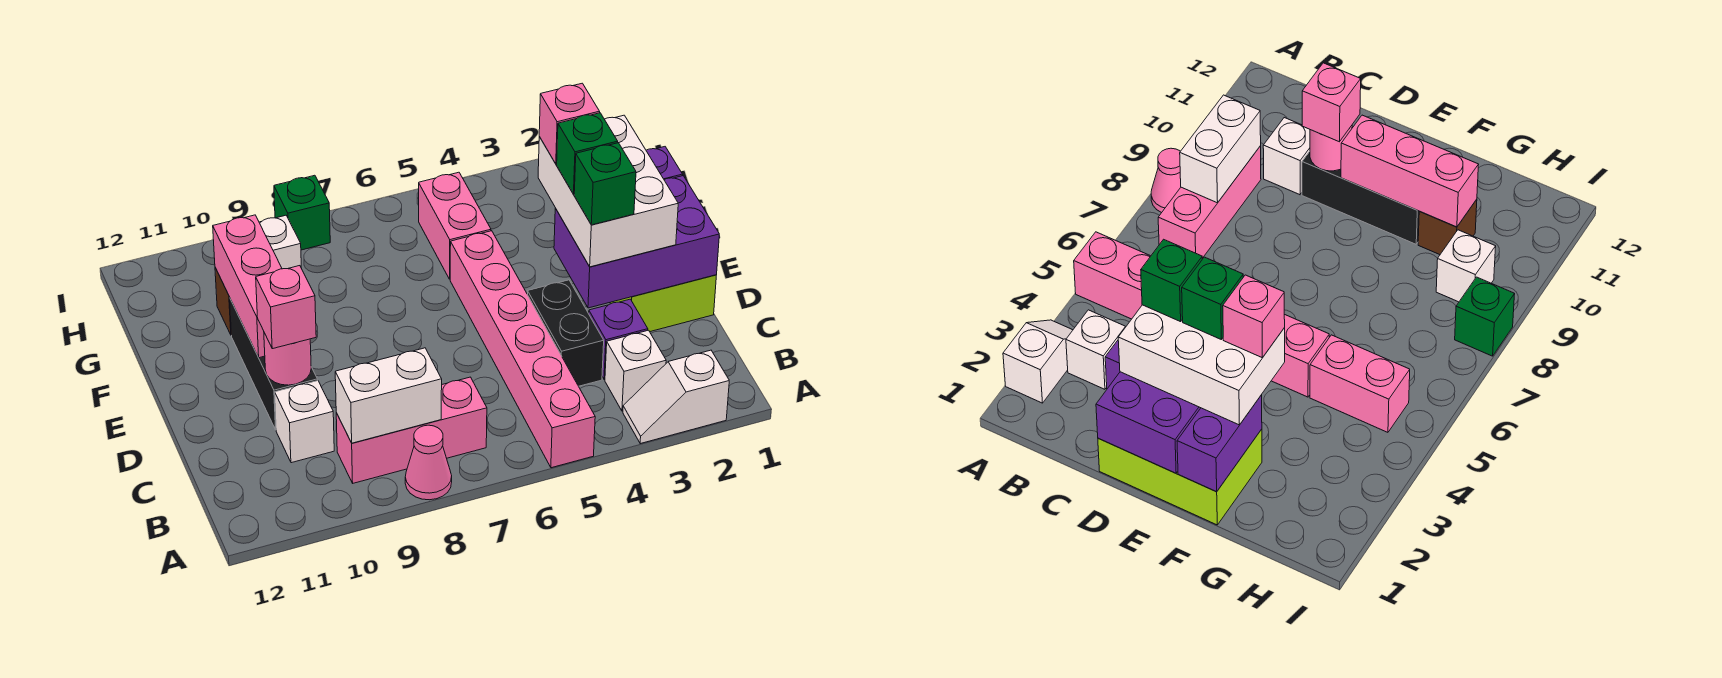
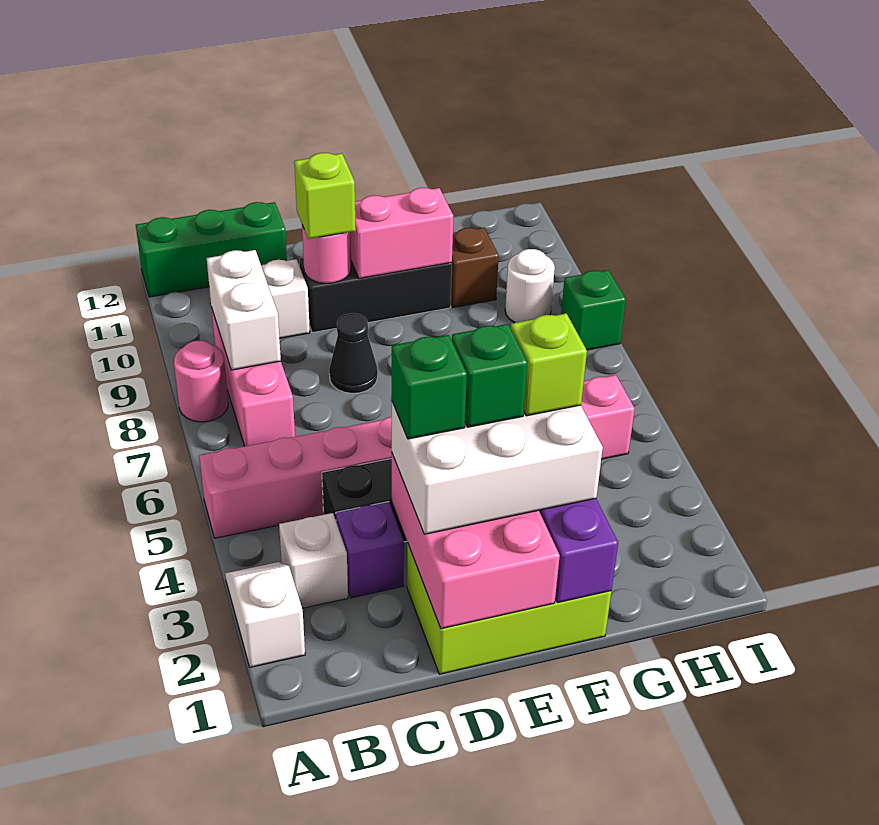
pink 1x1 cone [405,425,452,500] -> pink 1x1 round brick [174,341,228,422]
none -> green 1x3 brick [136,202,287,297]
purple 2x3 brick [554,176,719,308] -> pink 2x3 brick [392,454,560,629]
none -> black 1x1 cone [329,313,378,393]
pink 1x1 brick [256,266,316,349] -> lime 1x1 brick [294,153,356,239]
pink 1x3 brick [213,215,282,358] -> pink 1x2 brick [350,188,453,279]
pink 1x1 brick [539,83,600,164] -> lime 1x1 brick [511,313,587,416]
white 1x1 brick [259,215,301,269] -> white 1x1 round brick [505,249,555,323]

